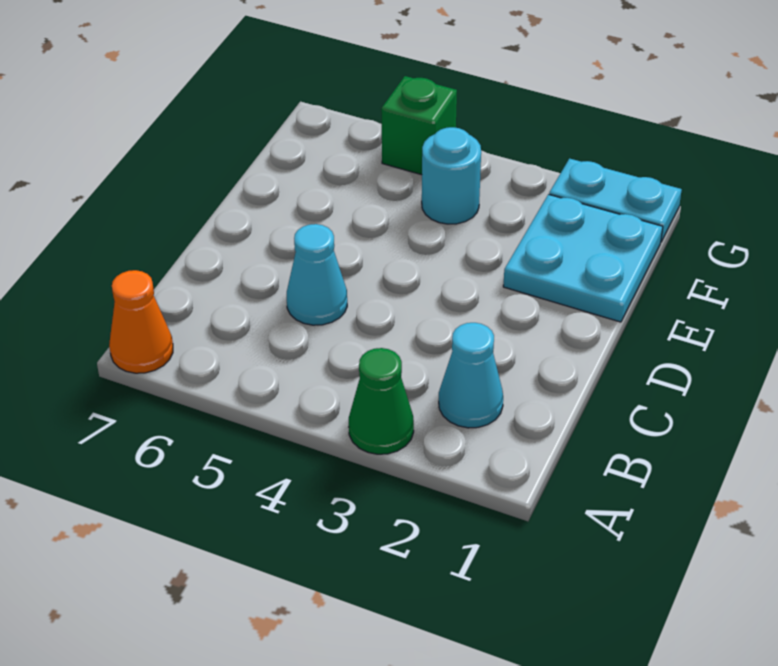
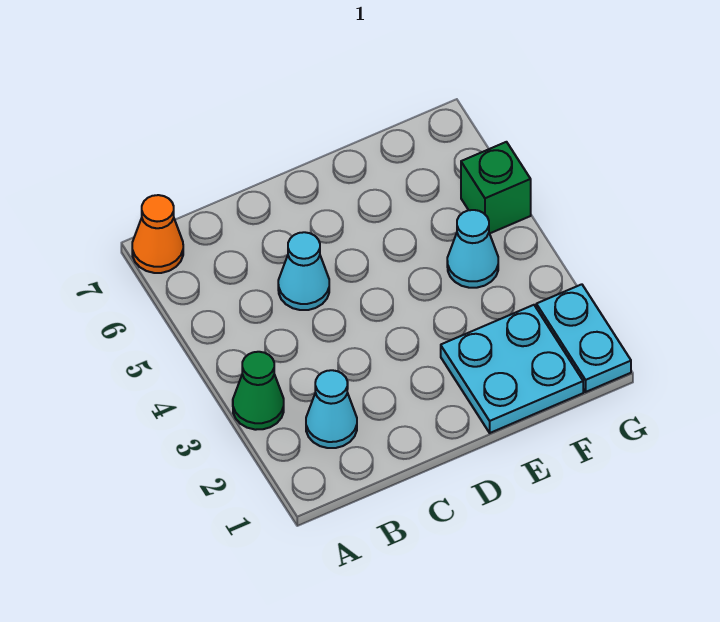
cyan 1x1 round brick [422,127,481,224] -> cyan 1x1 cone [447,210,498,288]

